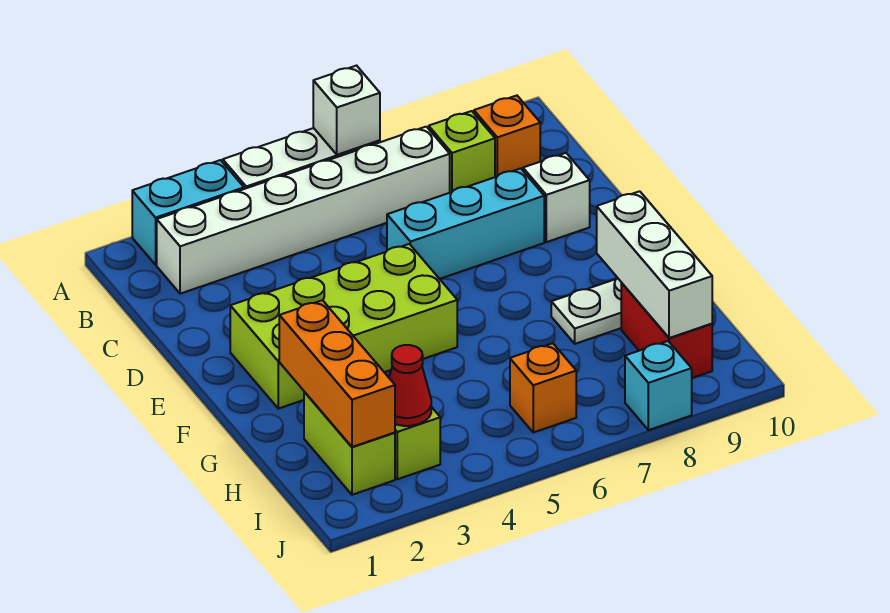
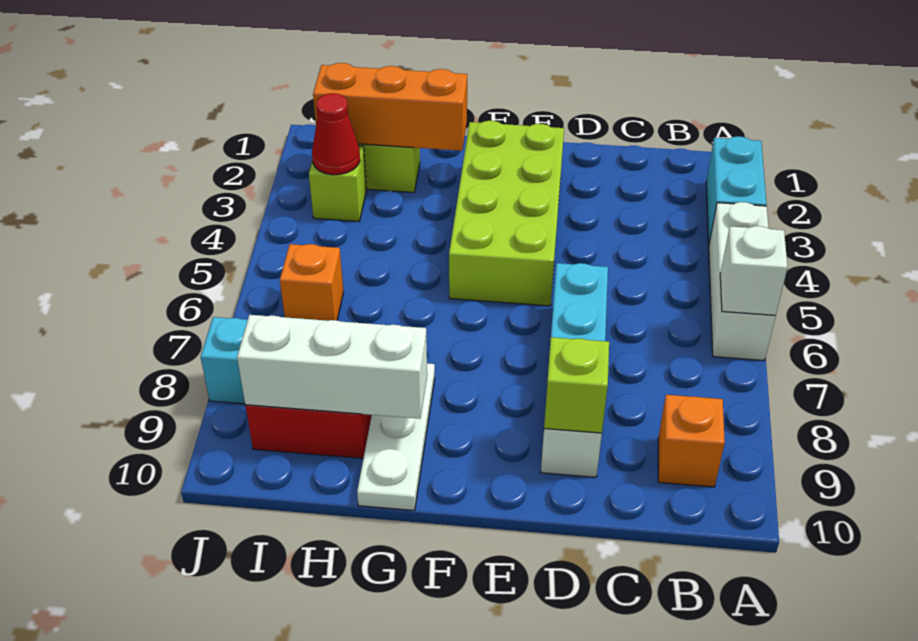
white 1x6 brick [157,127,450,294] -> none
lime 1x1 brick [429,111,495,193] -> lime 1x1 brick moved to [544,337,609,433]

